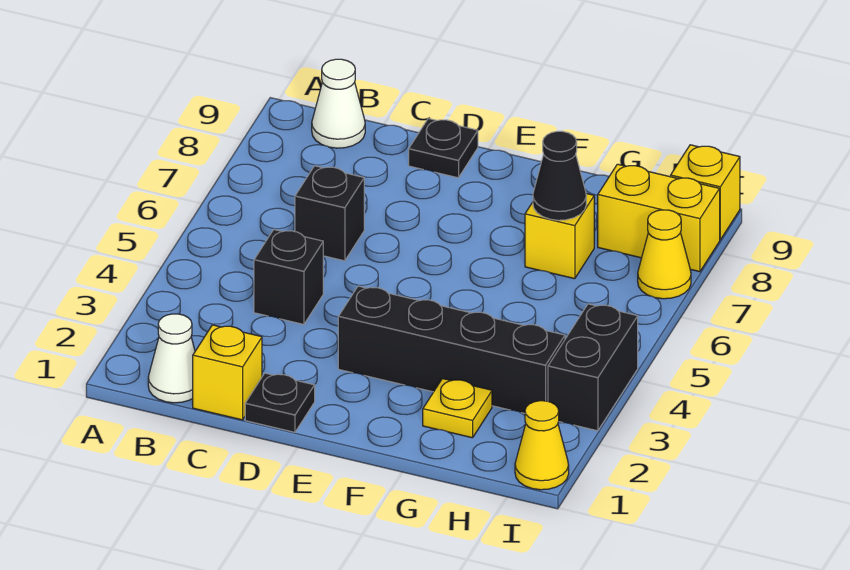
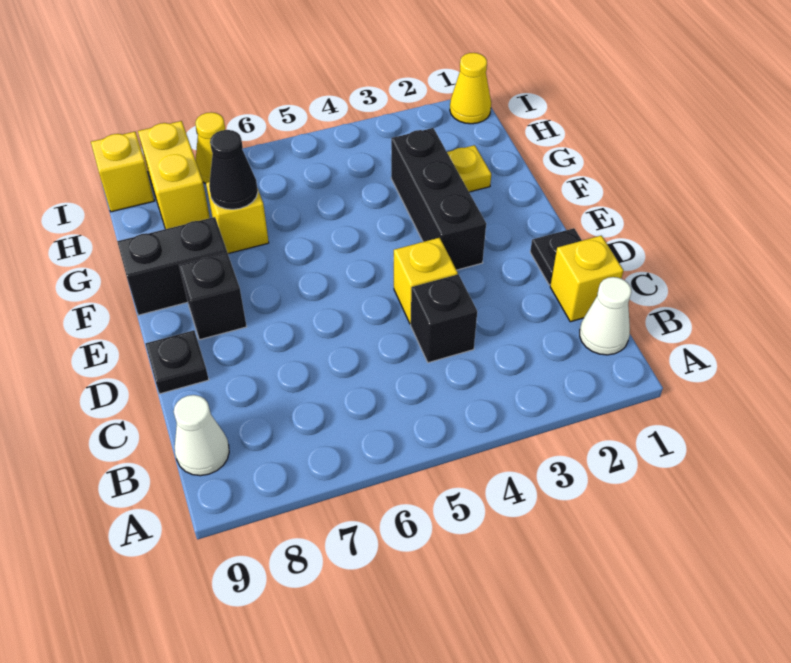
black 1x1 brick [295,166,364,261] -> black 1x1 brick moved to [179,253,247,340]
none -> yellow 1x1 brick [394,238,458,324]
black 1x4 brick [338,286,565,413] -> black 1x3 brick [391,128,486,270]
black 1x2 brick [548,304,638,431] -> black 1x2 brick moved to [117,217,227,315]

